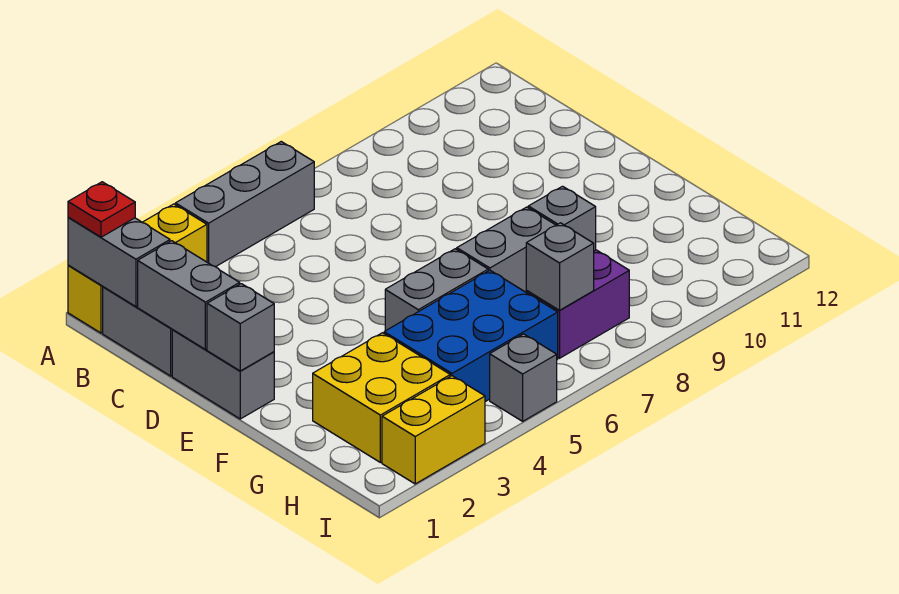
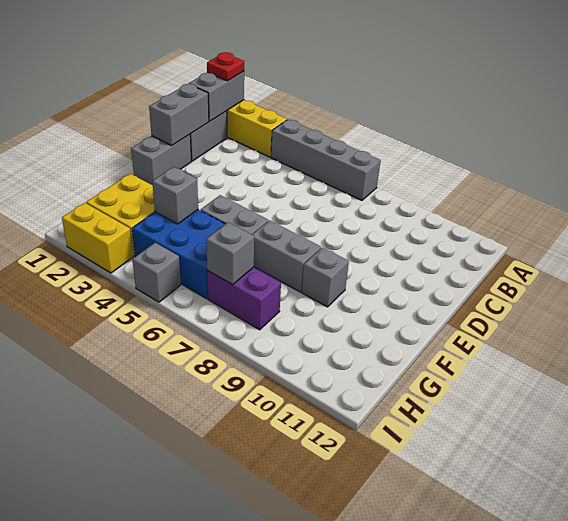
grey 1x3 brick [175,142,314,267] -> grey 1x4 brick [271,119,381,200]
grey 1x1 brick [207,284,274,371] -> grey 1x1 brick moved to [152,167,198,224]

